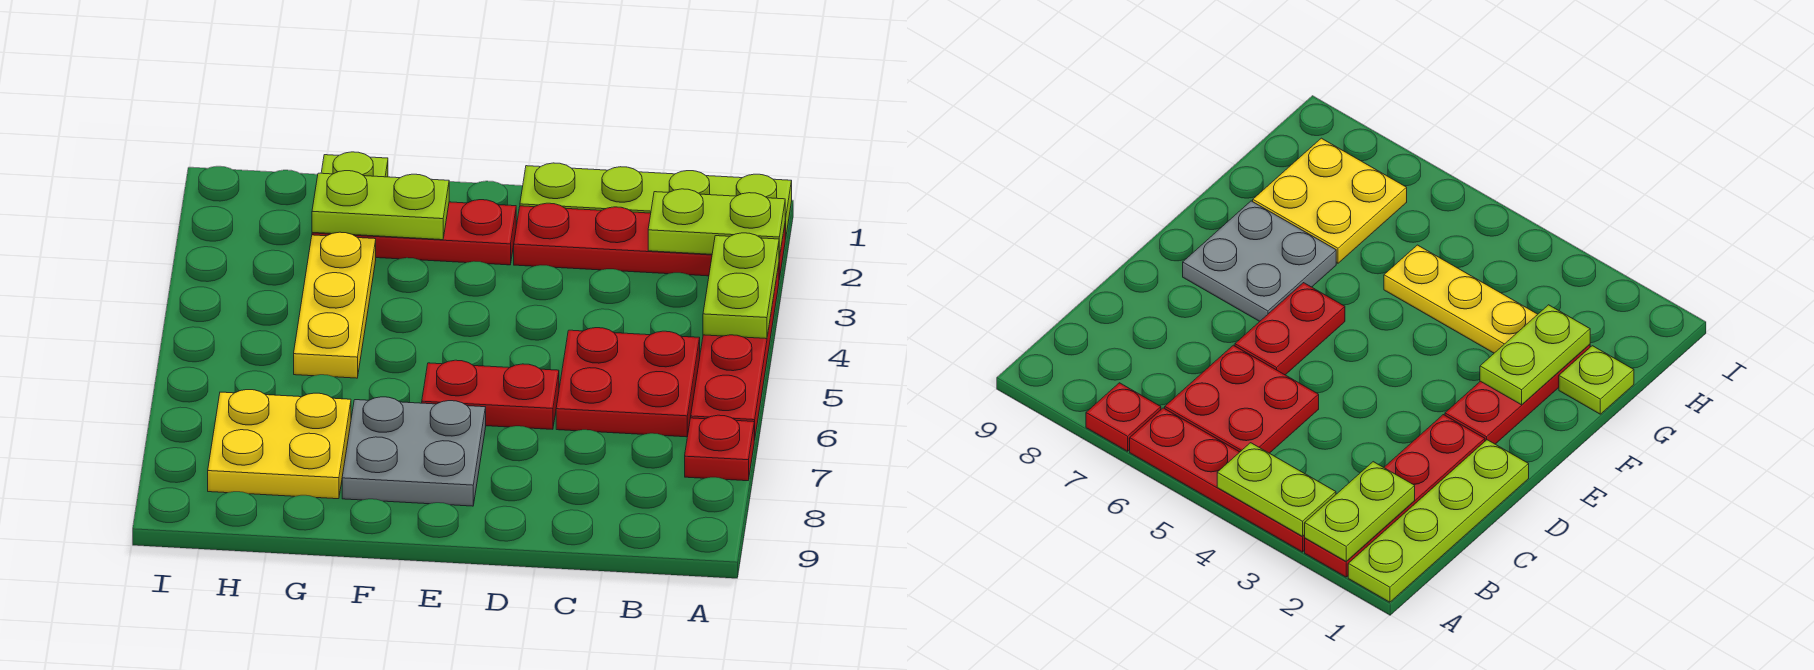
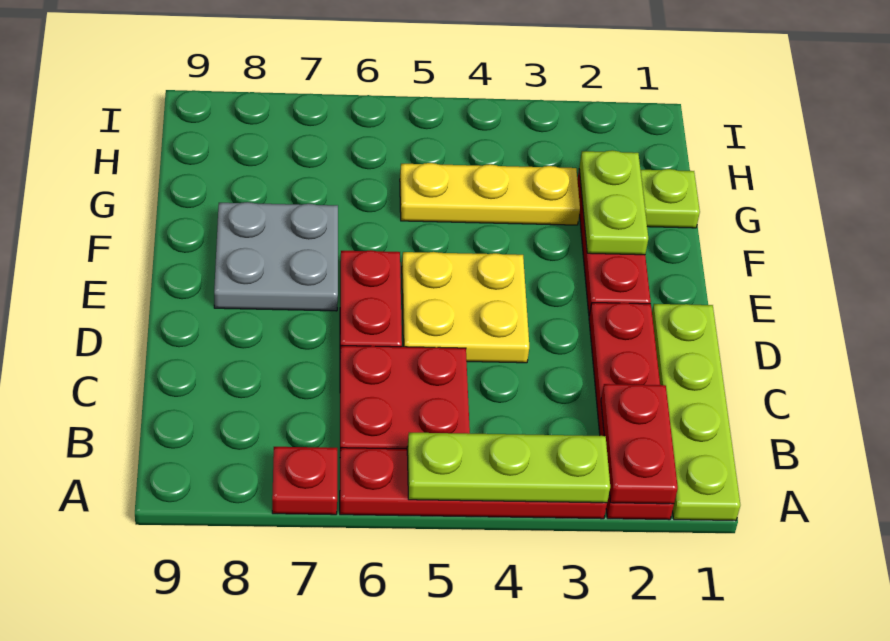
lime 1x2 plate [648,189,785,258] -> red 1x2 plate [601,384,678,504]
lime 1x2 plate [703,233,779,339] -> lime 1x3 plate [407,433,610,503]
yellow 2x2 plate [208,390,351,499] -> yellow 2x2 plate moved to [402,252,529,363]

